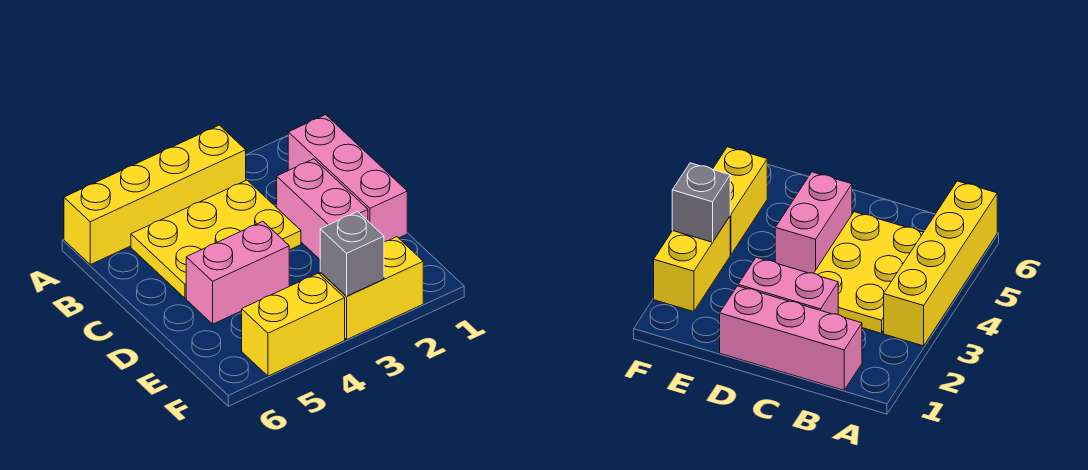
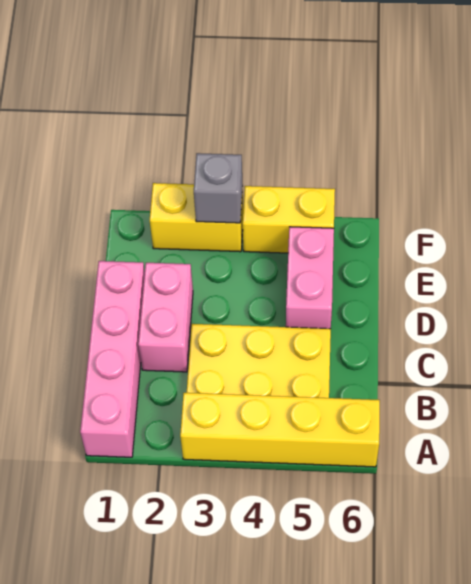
pink 1x3 brick [288,115,407,242] -> pink 1x4 brick [80,261,145,457]
pink 1x2 brick [186,221,289,324] -> pink 1x2 brick turned to [286,227,334,329]

